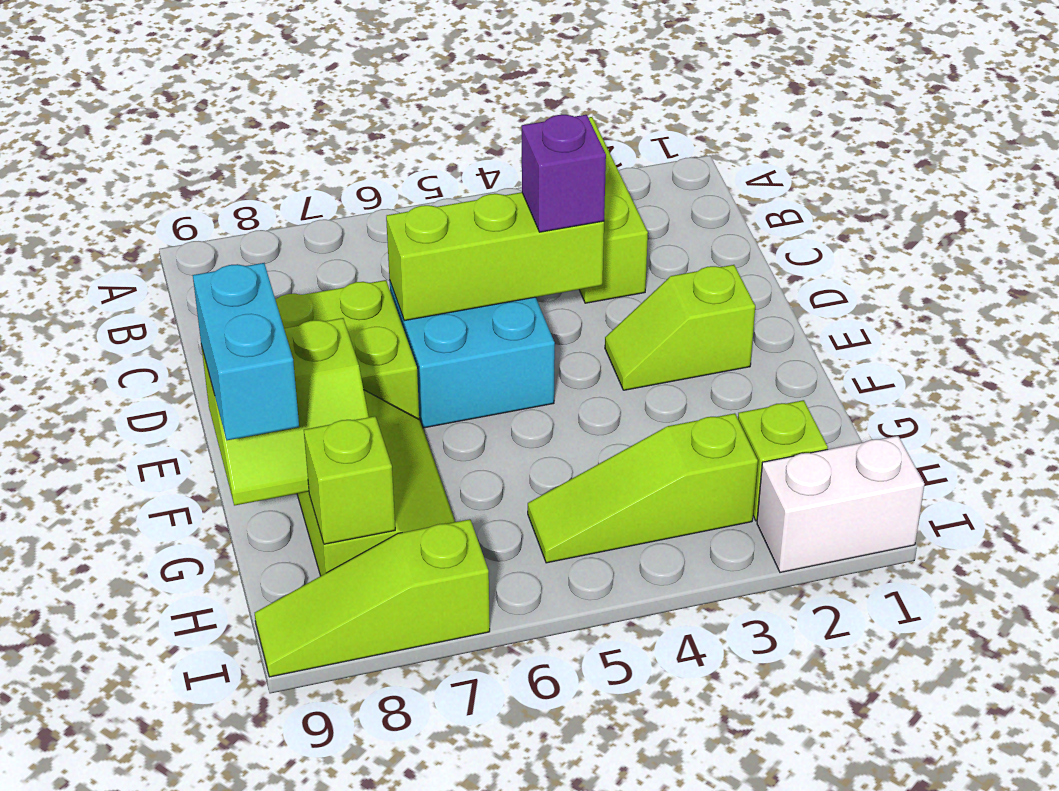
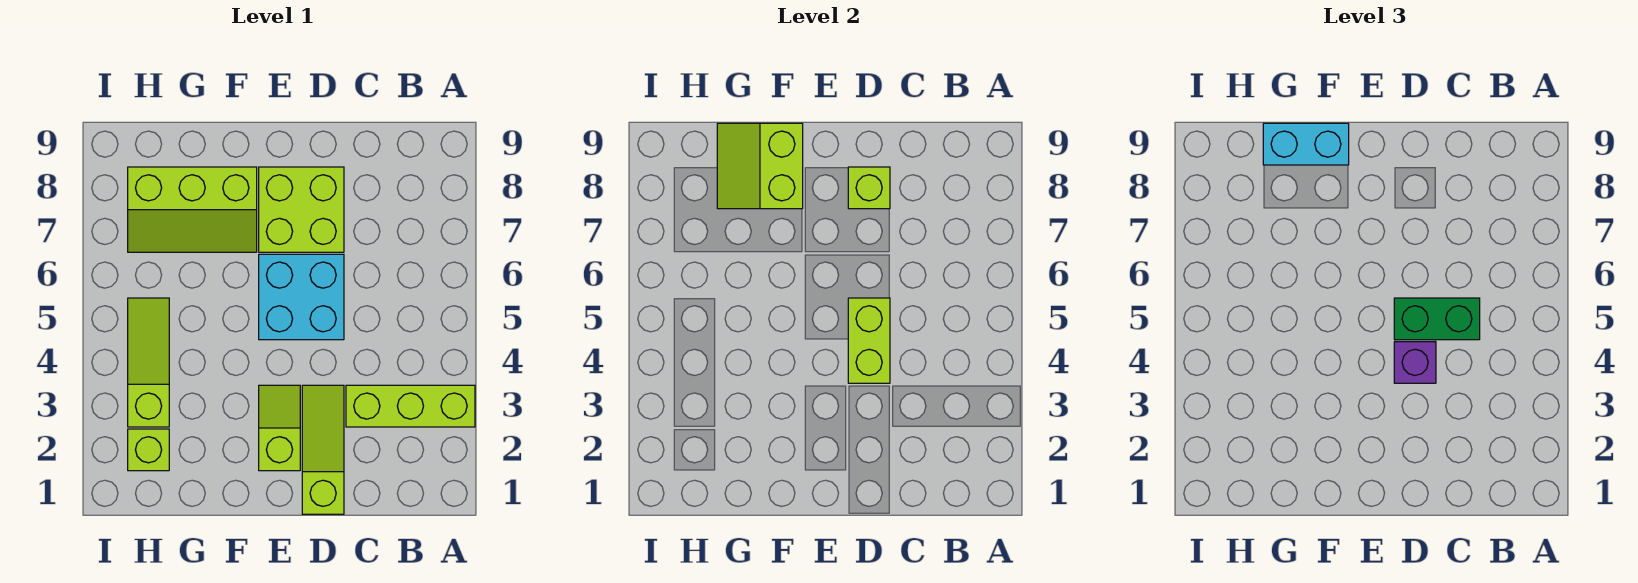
none -> green 1x2 brick [1394,298,1480,340]
lime 1x3 brick [386,192,604,321] -> lime 1x2 brick [848,298,890,383]
lime 1x1 brick [304,416,395,544] -> lime 1x1 brick moved to [848,167,890,209]
white 1x2 brick [757,436,924,573] -> none
lime 1x3 slope [255,519,490,677] -> lime 1x3 slope moved to [302,385,344,514]

